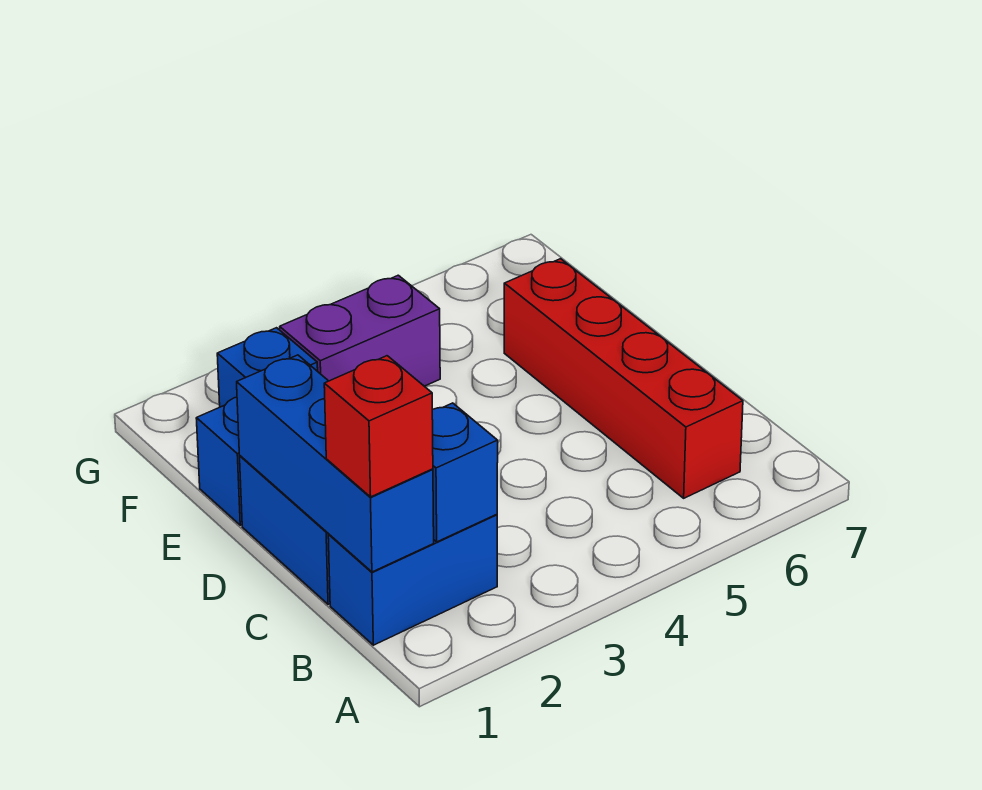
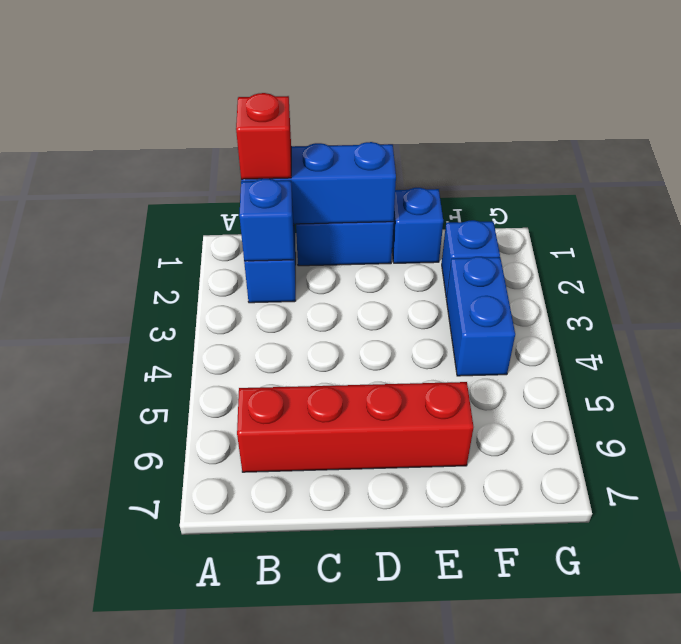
purple 1x2 brick [280,275,440,386] -> blue 1x2 brick [446,257,515,376]

